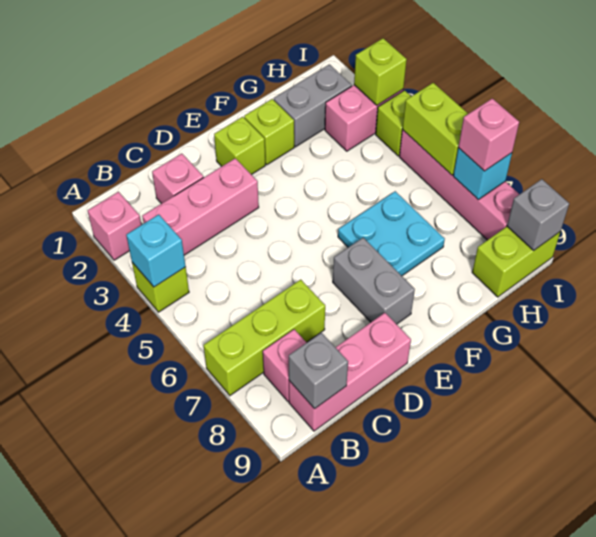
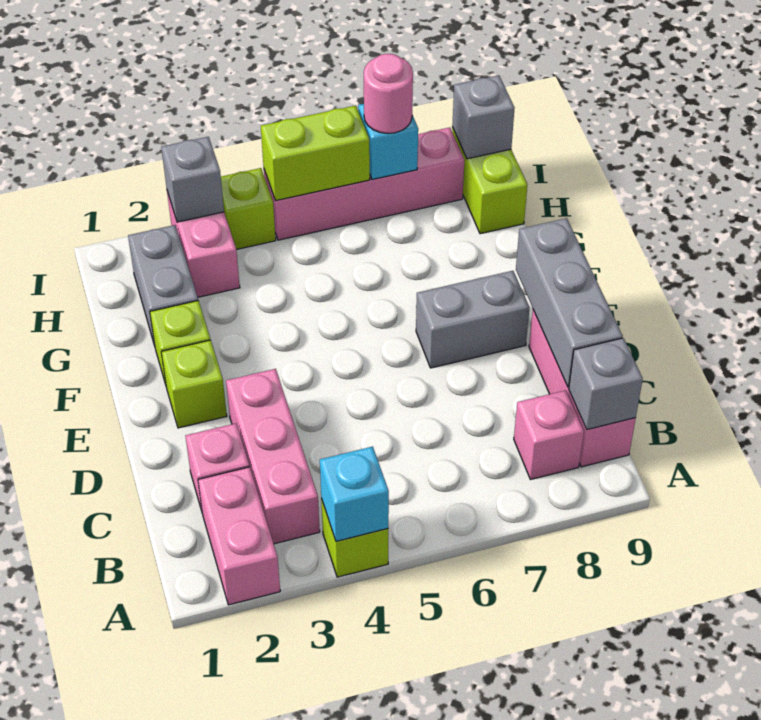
pink 1x1 brick [87,192,141,260] -> pink 1x2 brick [198,467,280,605]
lime 1x3 brick [204,280,325,395] -> none
none -> grey 1x3 brick [516,218,623,387]
cyan 2x2 plate [338,191,445,276] -> none
lime 1x1 brick [354,38,407,105] -> grey 1x1 brick [161,137,224,222]
pink 1x1 brick [458,98,519,171] -> pink 1x1 round brick [364,54,413,134]

